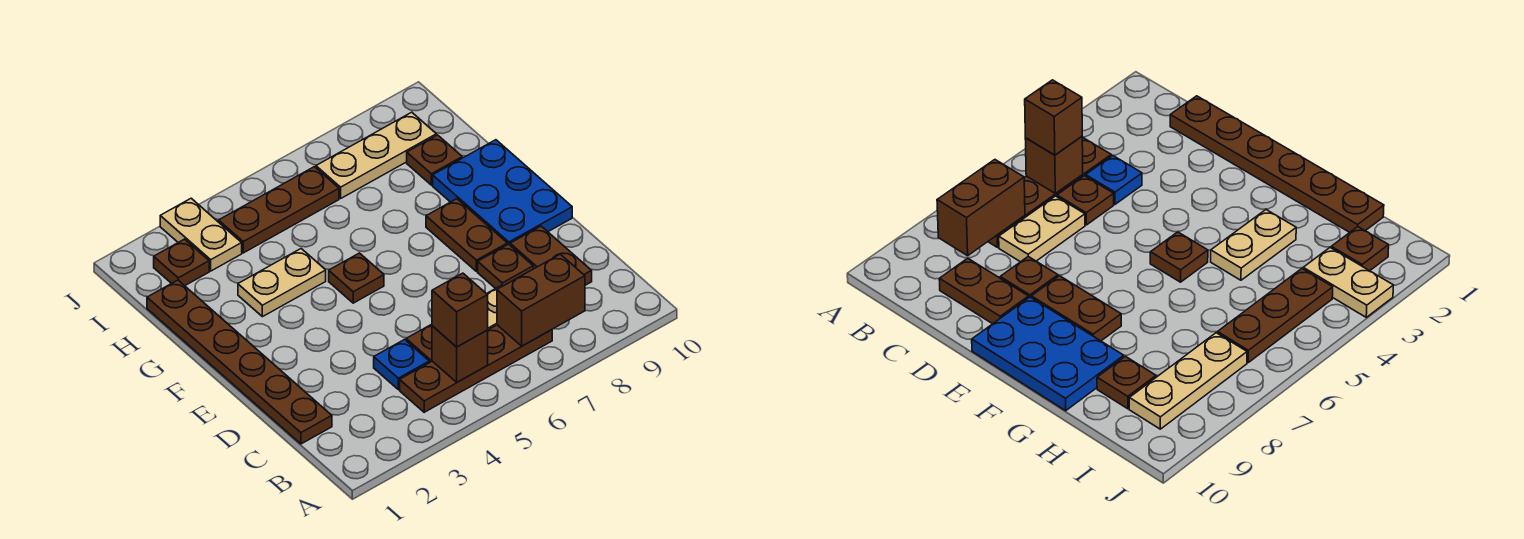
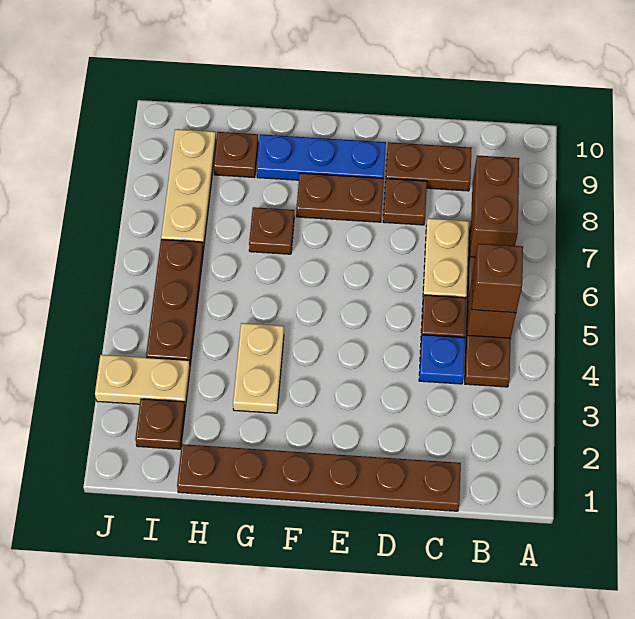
blue 2x3 plate [433,140,572,245] -> blue 1x3 plate [257,134,386,180]
brown 1x1 plate [329,253,384,303] -> brown 1x1 plate moved to [249,207,294,254]

